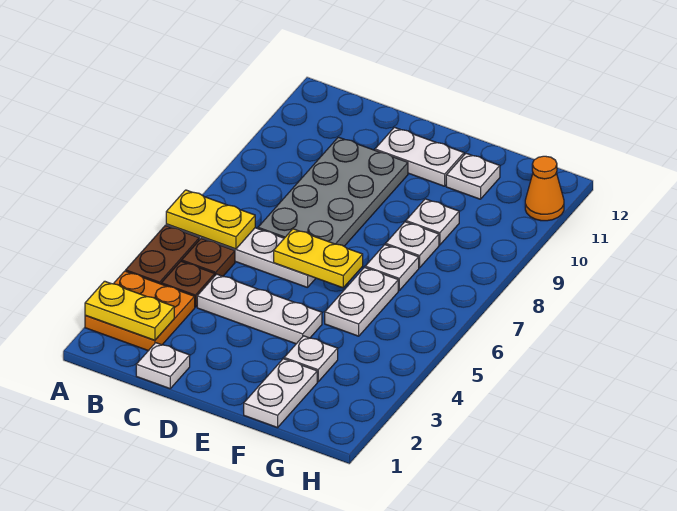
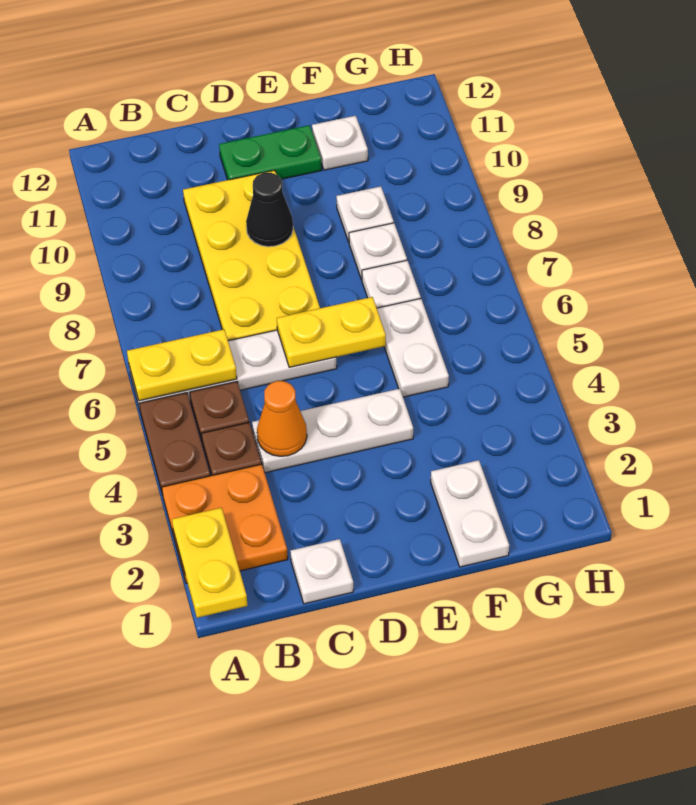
yellow 1x2 plate [85,281,174,340] -> yellow 1x2 plate turned to [172,508,248,618]
grey 2x4 plate [258,137,408,246] -> yellow 2x4 plate [183,170,320,341]
none -> black 1x1 cone [246,173,293,247]
white 1x2 plate [375,127,464,186] -> green 1x2 plate [219,125,322,180]
white 1x1 plate [284,336,338,382] -> none
orange 1x1 cone [525,156,564,221] -> orange 1x1 cone moved to [257,381,307,456]

